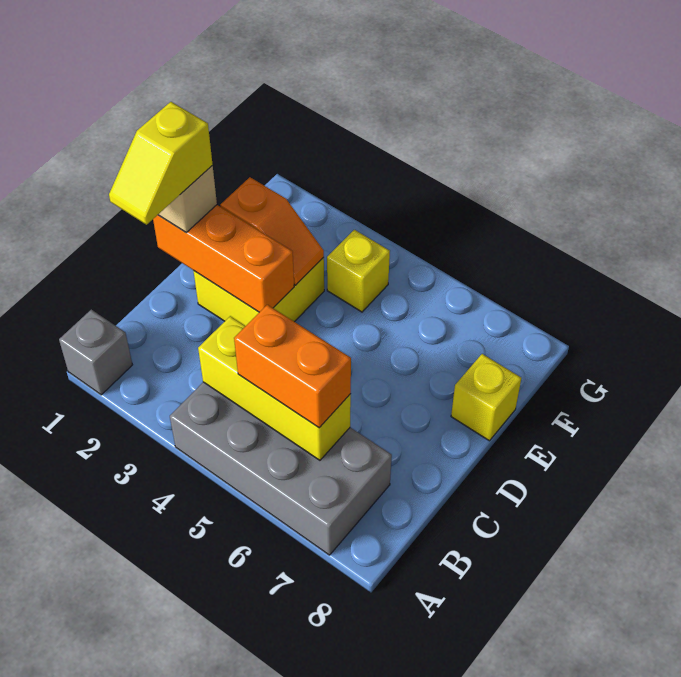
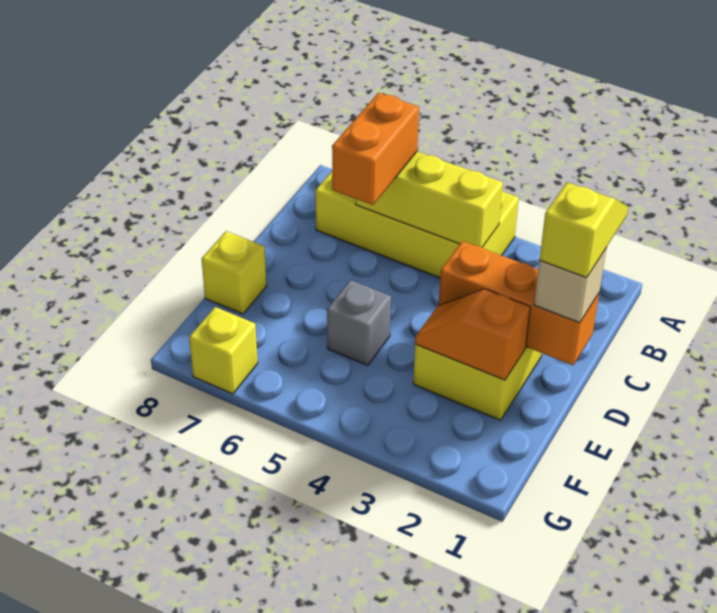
grey 1x1 brick [59,309,132,395] -> grey 1x1 brick moved to [327,280,391,366]
grey 2x4 brick [170,382,392,555] -> yellow 2x4 brick [315,171,519,278]
orange 1x2 brick [234,305,351,428] -> orange 1x2 brick turned to [332,93,419,205]
yellow 1x1 brick [327,230,390,312] -> yellow 1x1 brick moved to [189,307,258,394]

